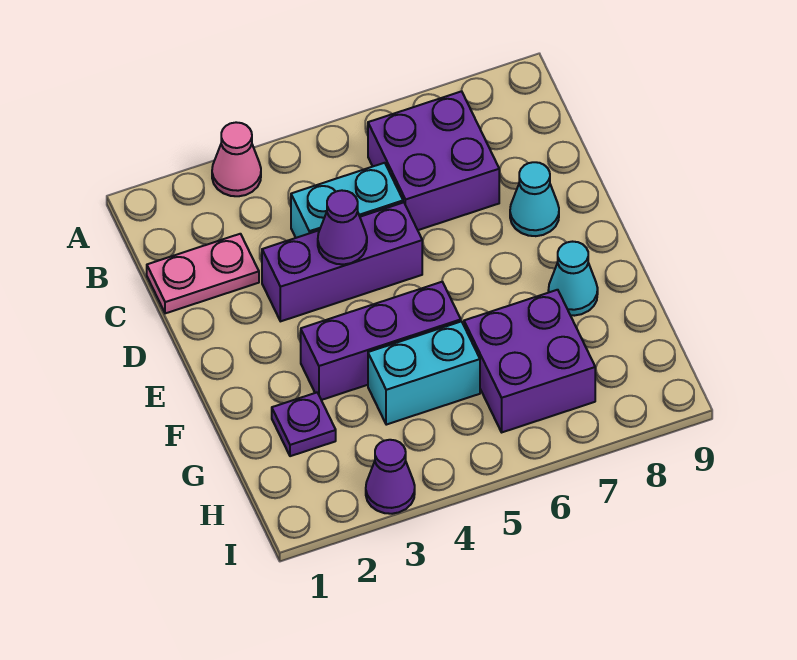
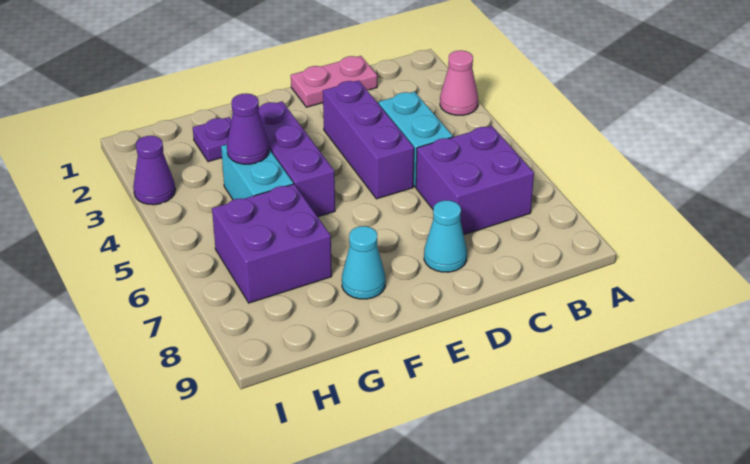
pink 1x2 plate [147,234,259,313] -> pink 1x2 plate turned to [291,56,377,107]
purple 1x1 cone [318,190,367,264] -> purple 1x1 cone moved to [227,93,269,164]

